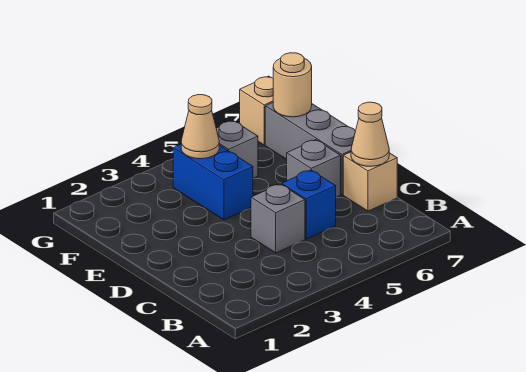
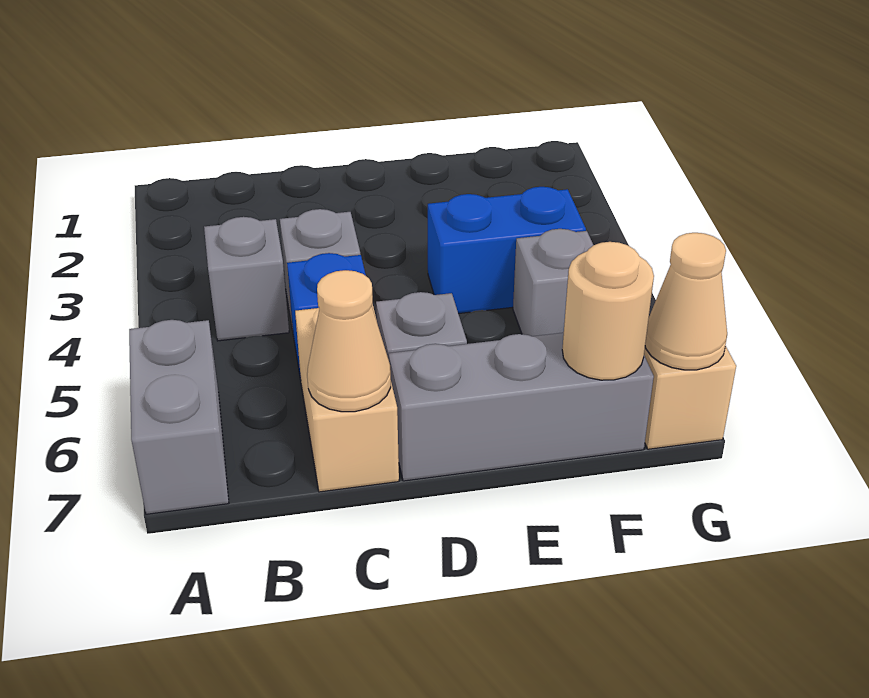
none -> grey 1x2 brick [129,320,229,514]
none -> grey 1x1 brick [204,217,289,341]
tan 1x1 brick [343,152,397,211] -> tan 1x2 brick [295,304,399,492]
tan 1x1 cone [181,95,219,159] -> tan 1x1 cone moved to [645,233,727,370]

